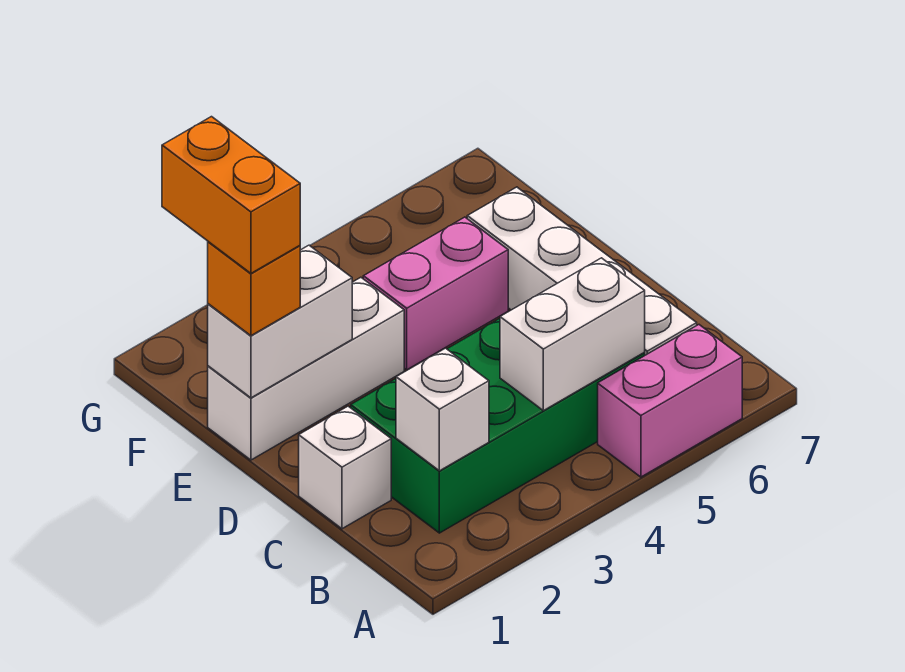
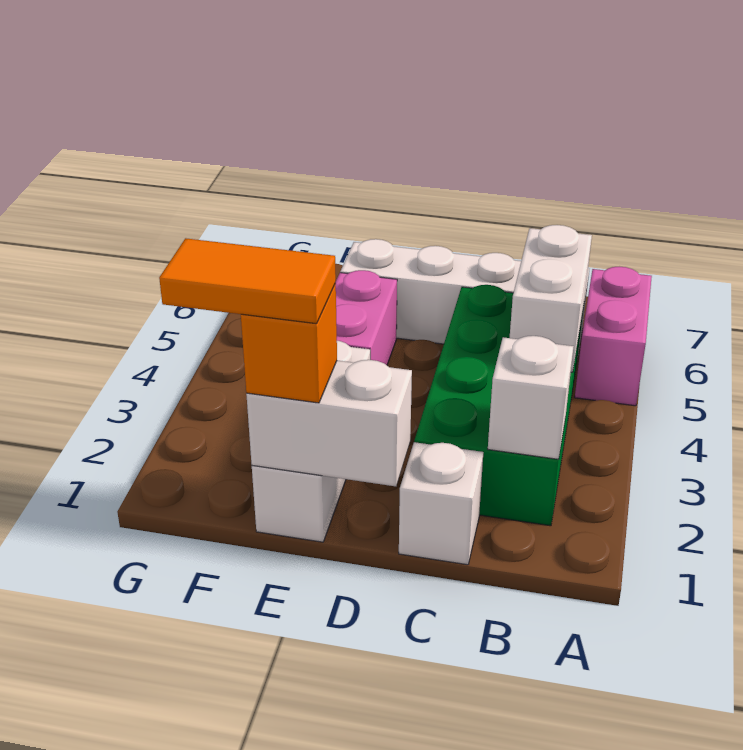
white 1x2 brick [208,245,352,398] -> white 1x2 brick turned to [246,360,412,486]
orange 1x2 brick [162,117,300,273] -> orange 1x2 tile [159,238,336,324]

